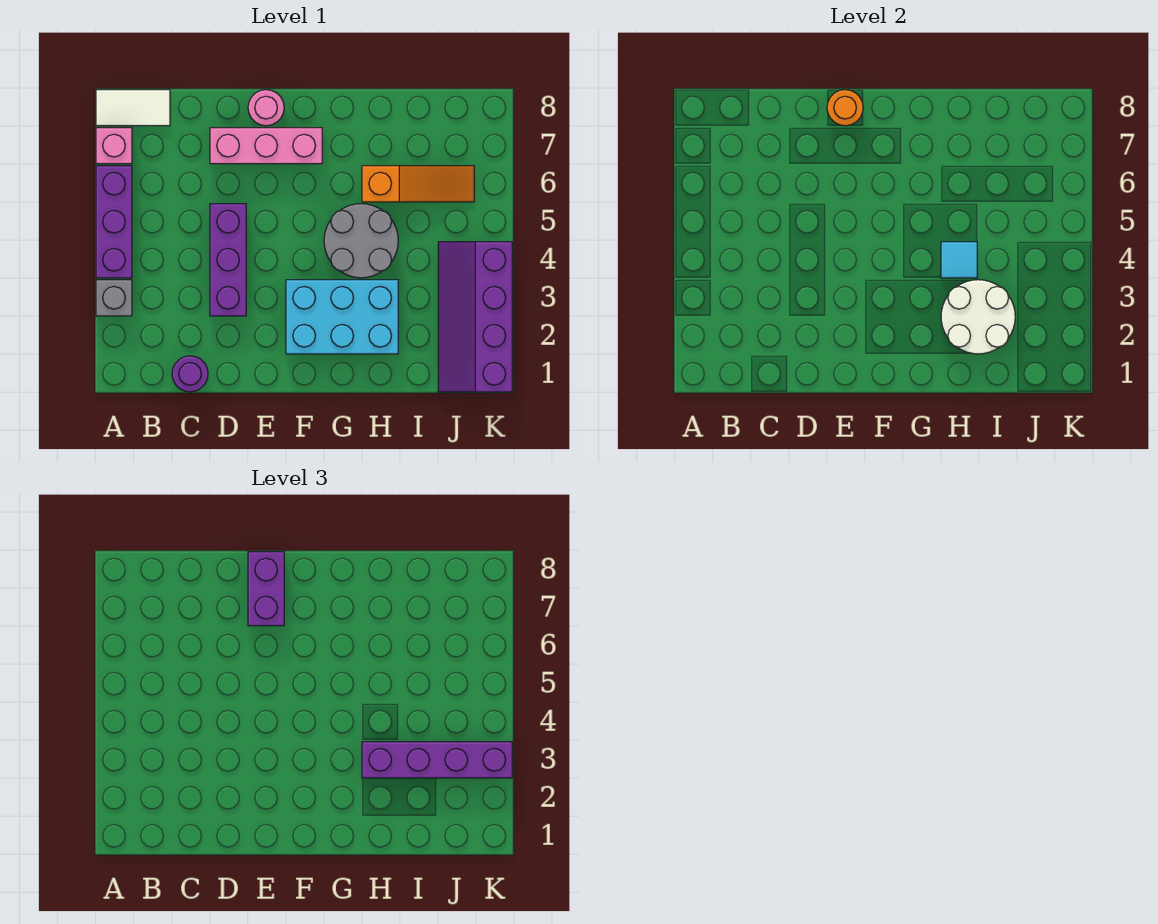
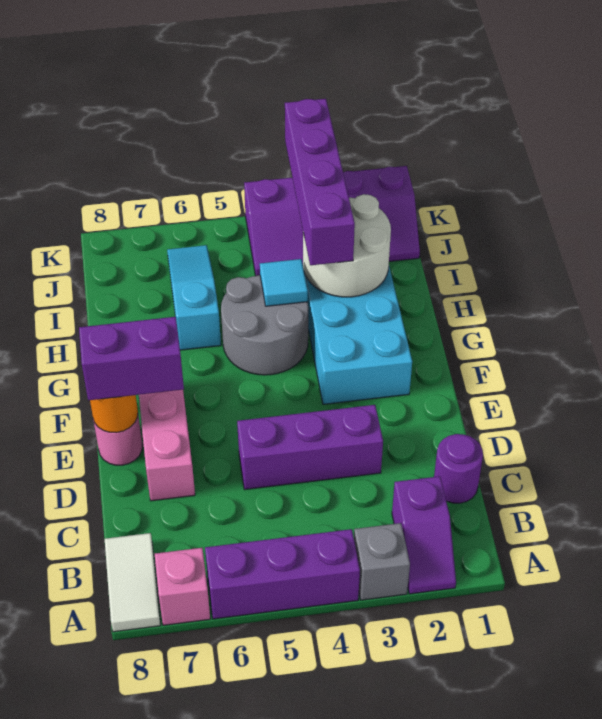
none -> purple 1x2 slope [392,476,456,594]
orange 1x3 slope [362,166,474,202] -> cyan 1x3 slope [167,245,221,350]

